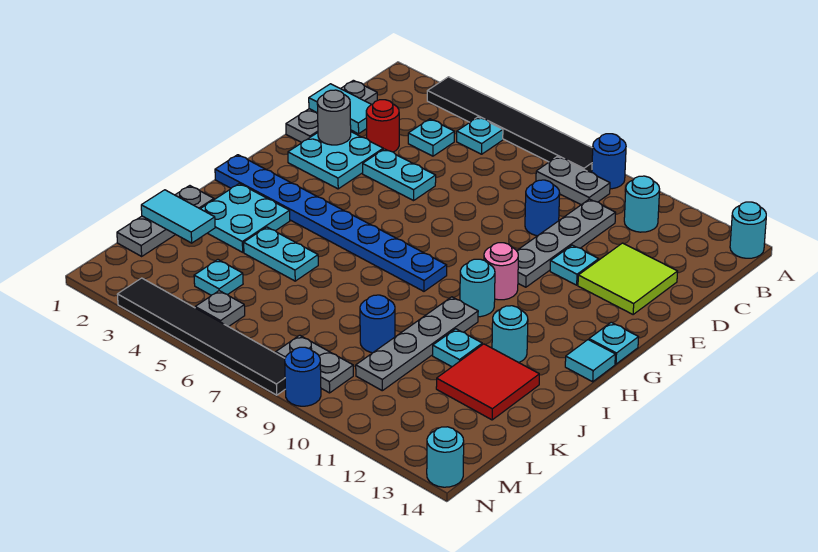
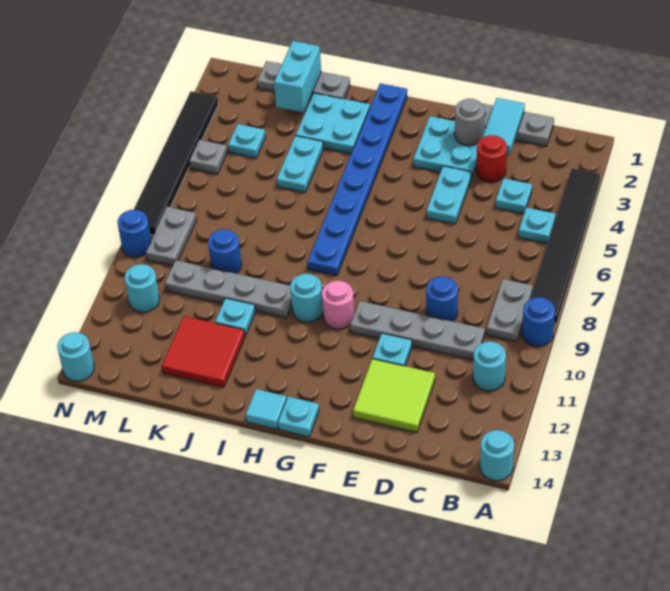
cyan 1x1 round brick [492,306,528,363] -> cyan 1x1 round brick moved to [125,264,160,312]
cyan 1x2 tile [141,190,215,243] -> cyan 1x2 brick [274,41,321,112]

